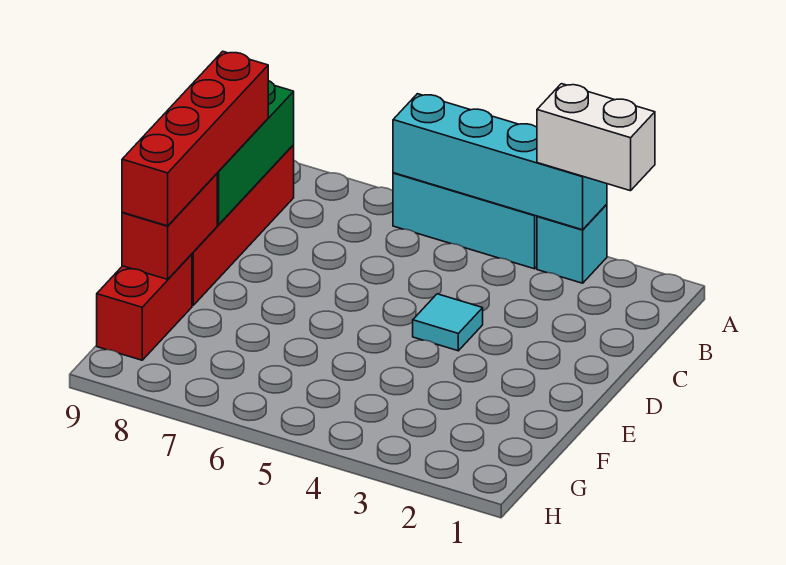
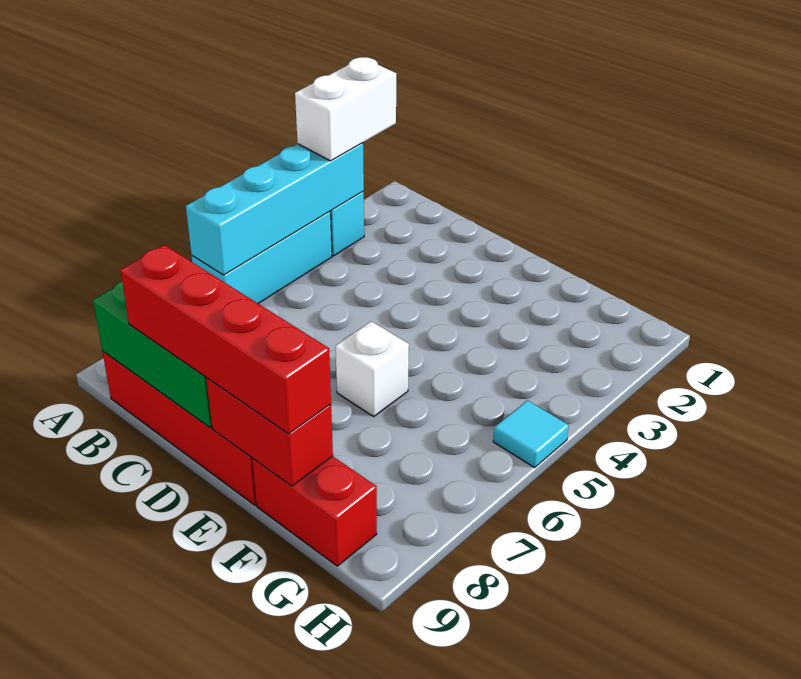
cyan 1x1 tile [413,294,483,351] -> cyan 1x1 tile moved to [493,400,569,468]
none -> white 1x1 brick [336,321,409,417]

